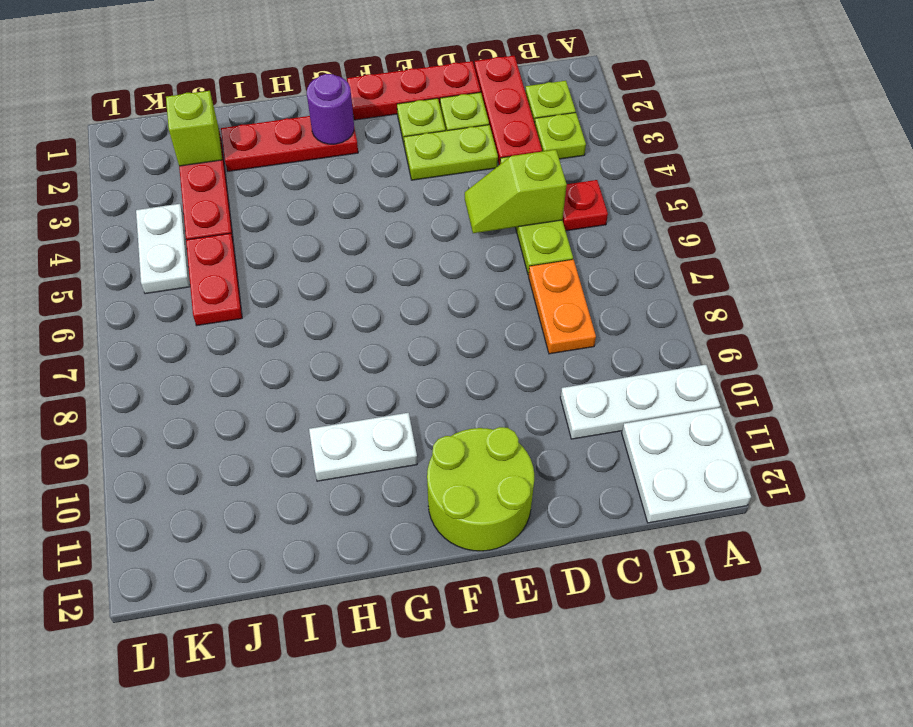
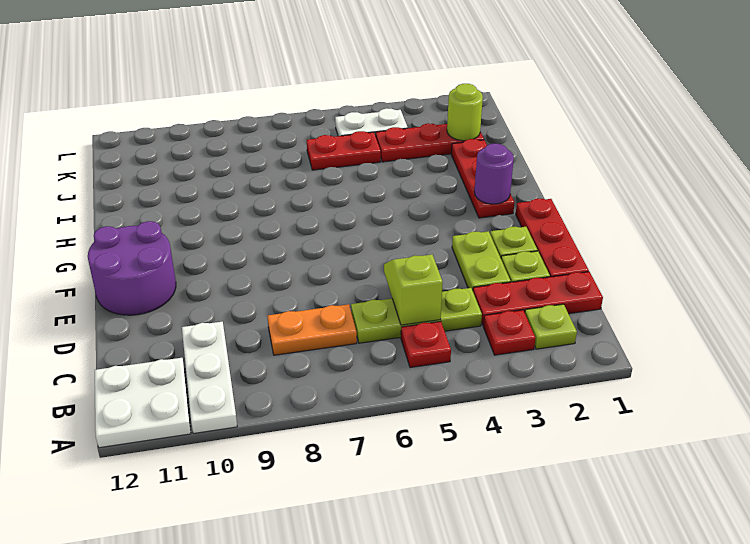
lime 1x1 plate [535,113,586,159] -> red 1x1 plate [483,310,535,355]
lime 2x2 round brick [427,427,534,551] -> purple 2x2 round brick [88,221,176,315]
white 1x2 plate [309,413,417,481] -> none
lime 1x1 brick [166,91,222,166] -> lime 1x1 round brick [447,84,483,141]

